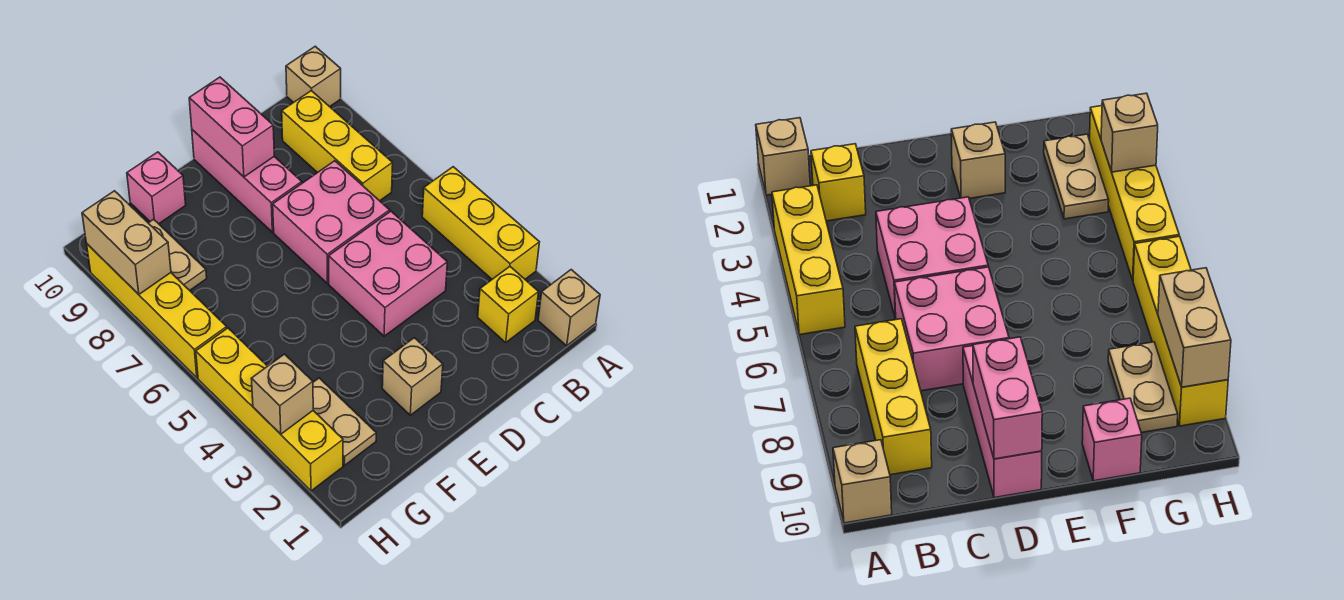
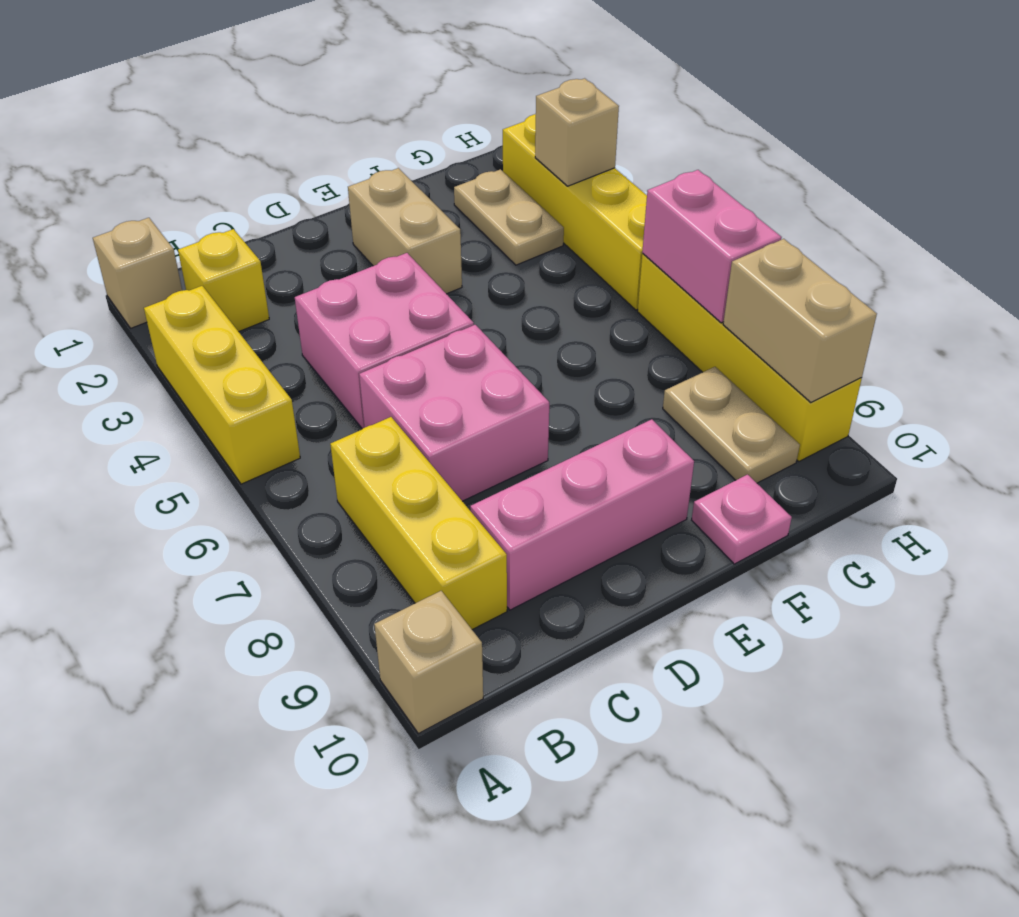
pink 1x3 brick [192,130,302,232] -> pink 1x3 brick turned to [470,419,694,610]
pink 1x2 brick [189,77,274,177] -> pink 1x2 brick moved to [642,170,782,323]
tan 1x1 brick [382,338,443,415] -> tan 1x2 brick [348,168,462,294]
pink 1x1 brick [127,152,186,224] -> pink 1x1 plate [692,474,792,564]

